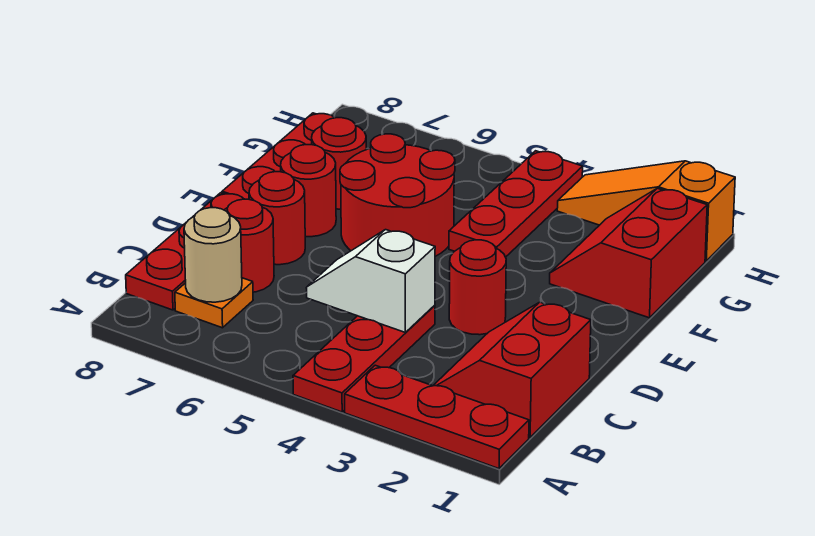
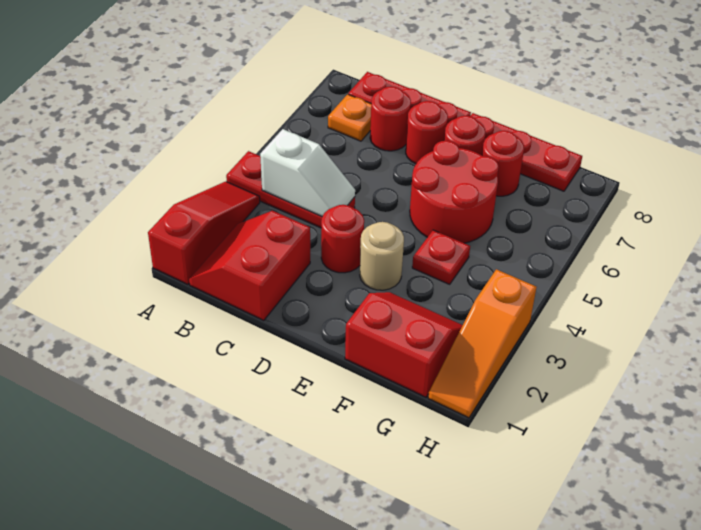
red 1x3 plate [345,365,529,469] -> red 1x3 slope [148,182,260,285]
red 2x2 slope [433,302,591,437] -> red 2x2 slope turned to [189,211,310,320]
tan 1x1 round brick [184,208,242,302] -> tan 1x1 round brick moved to [360,222,404,290]
white 1x2 slope [306,230,435,332] -> white 1x2 slope turned to [260,129,355,216]
red 1x3 plate [449,151,583,257] -> red 1x1 plate [412,230,470,284]
orange 1x3 slope [557,161,735,261] -> orange 1x3 slope turned to [428,269,537,418]

